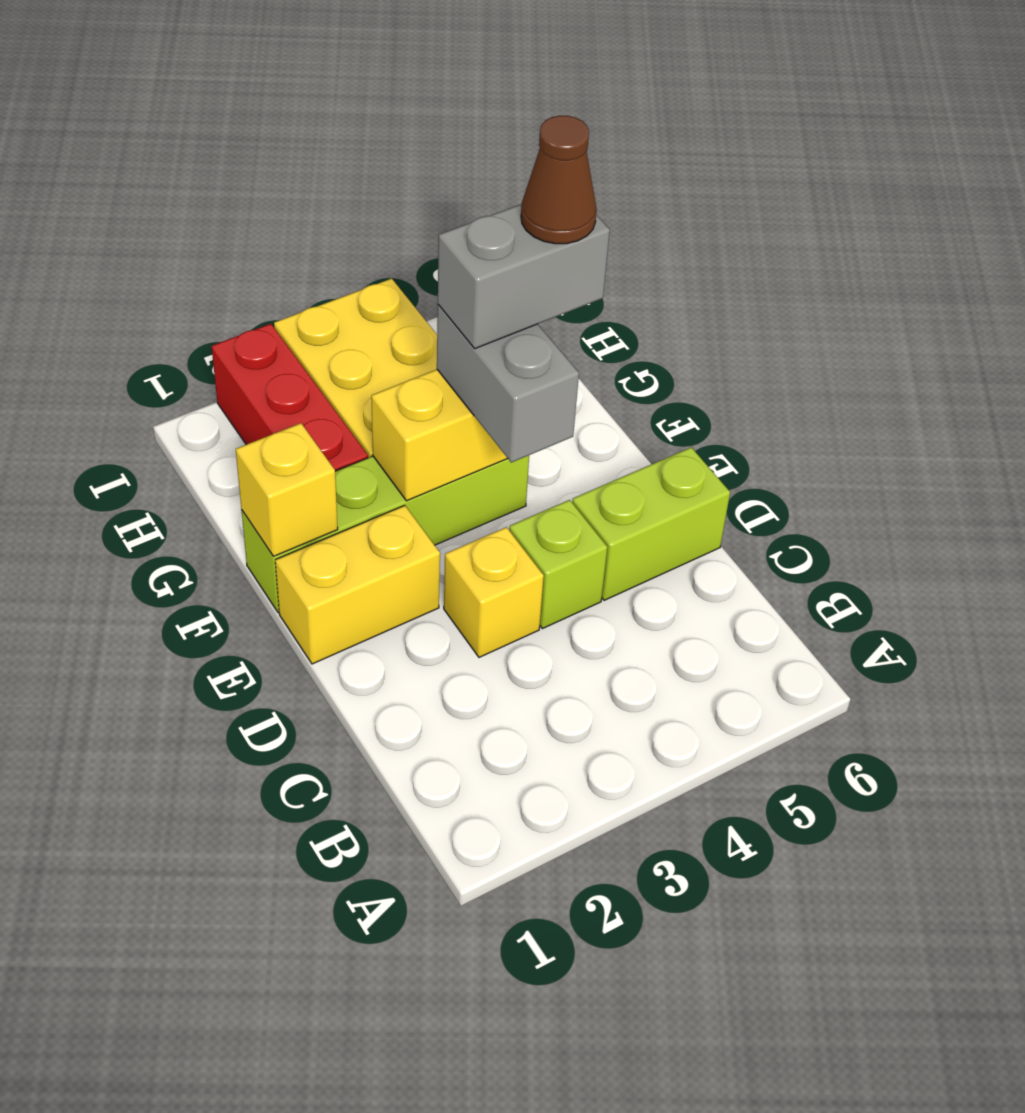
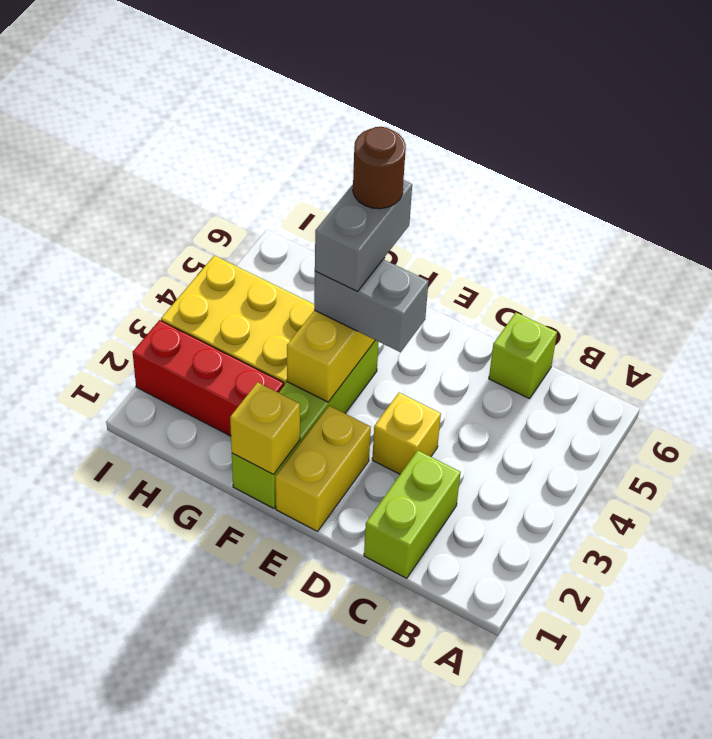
lime 1x1 brick [509,500,607,629] -> lime 1x1 brick moved to [489,313,557,399]
lime 1x2 brick [572,447,730,600] -> lime 1x2 brick moved to [364,450,461,578]
brown 1x1 cone [521,116,597,244] -> brown 1x1 round brick [353,127,406,209]

